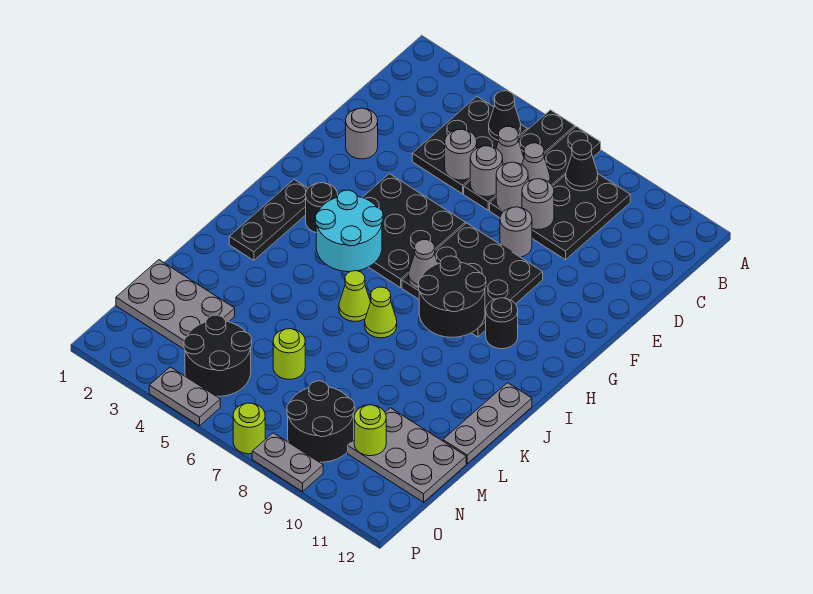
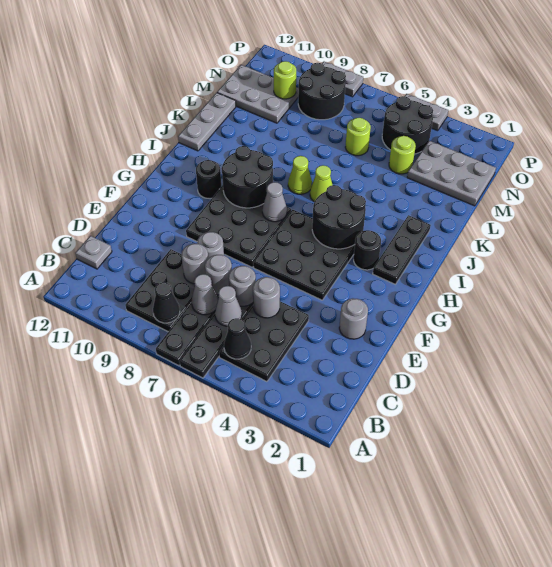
none -> grey 1x1 plate [75,236,112,269]
cyan 2x2 round brick [315,190,383,272] -> black 2x2 round brick [312,185,366,249]
lime 1x1 round brick [233,403,265,454] -> lime 1x1 round brick moved to [389,136,416,174]

